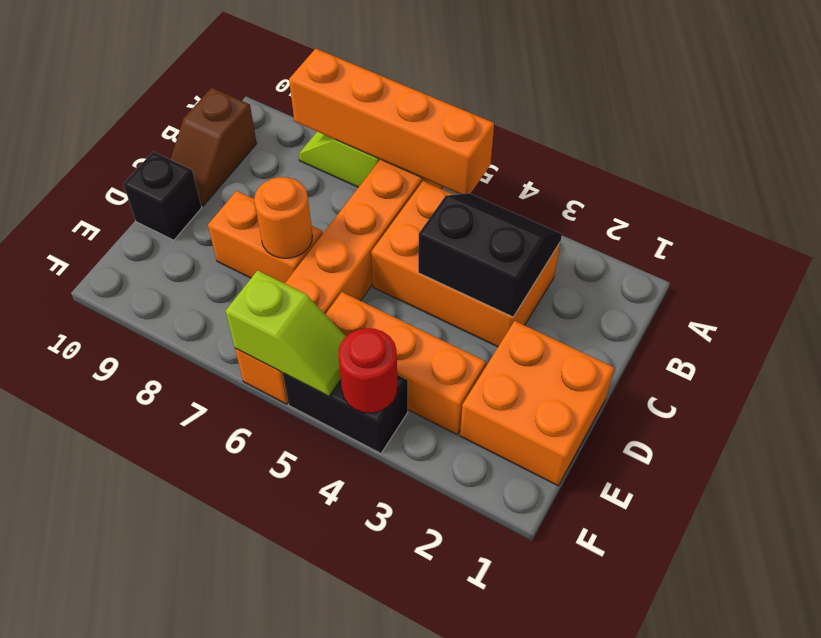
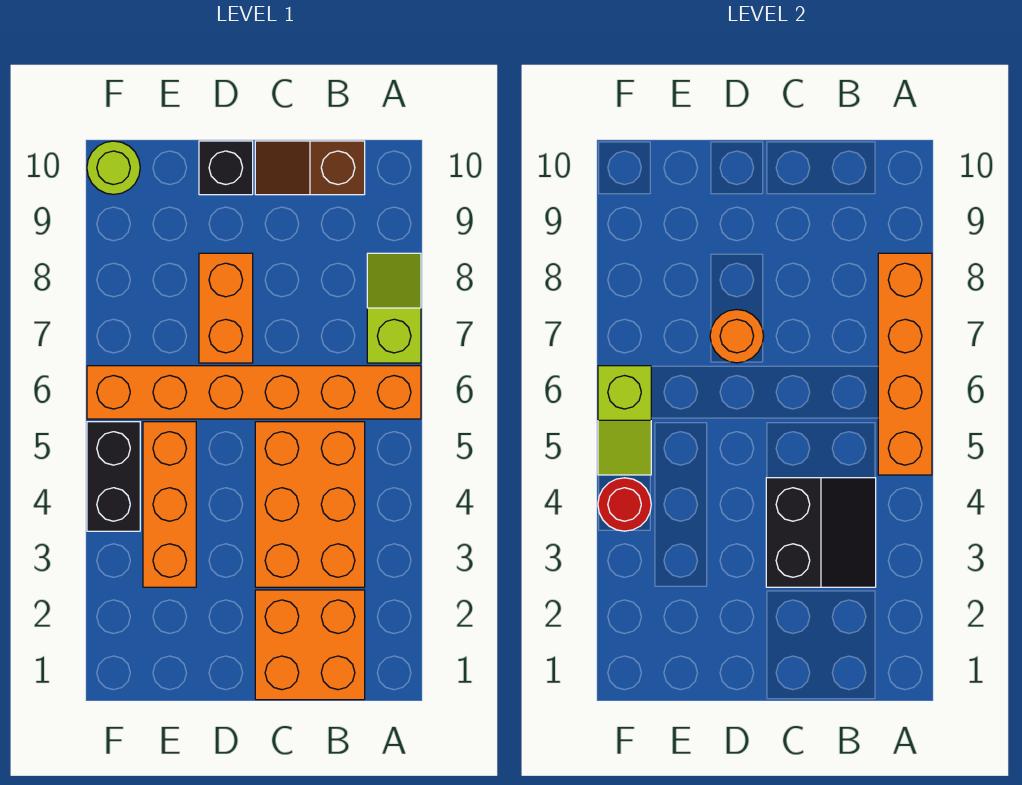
orange 2x2 brick [460,321,614,486] -> orange 2x2 brick moved to [255,590,365,700]
none -> lime 1x1 round brick [87,141,140,194]

